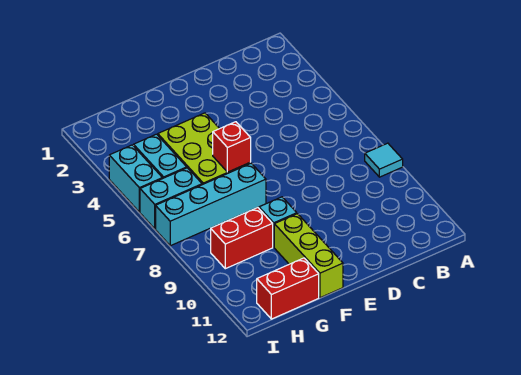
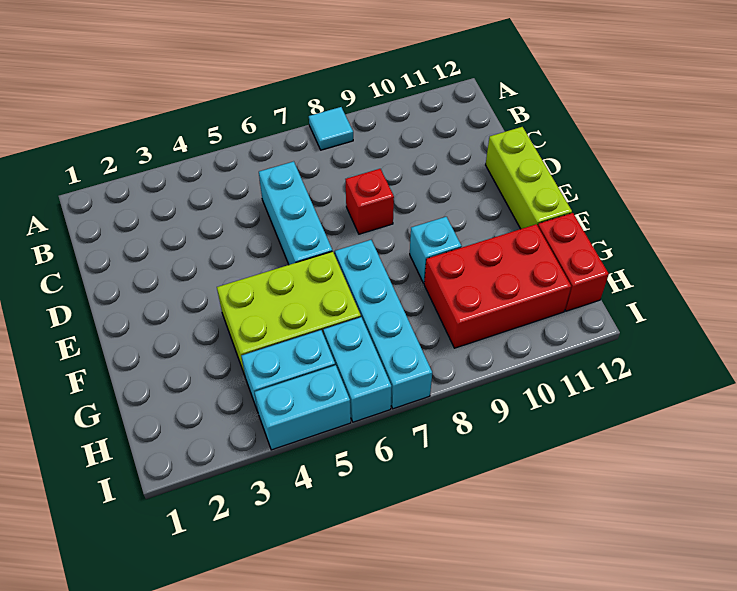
none -> cyan 1x3 brick [259,161,332,265]
red 1x1 brick [213,122,251,172] -> red 1x1 brick moved to [345,169,394,234]
lime 1x3 brick [274,214,343,298] -> lime 1x3 brick turned to [486,127,572,229]
red 1x2 brick [211,207,273,269] -> red 2x3 brick [424,224,571,348]

